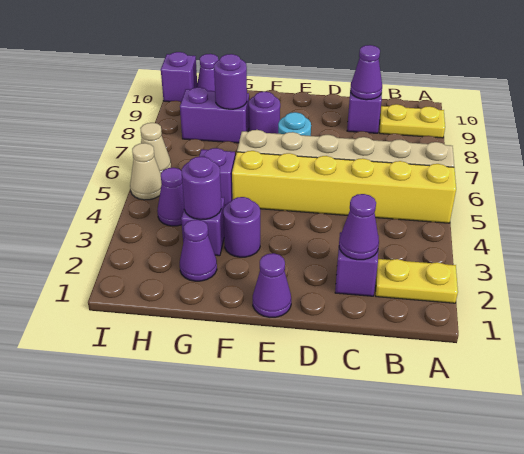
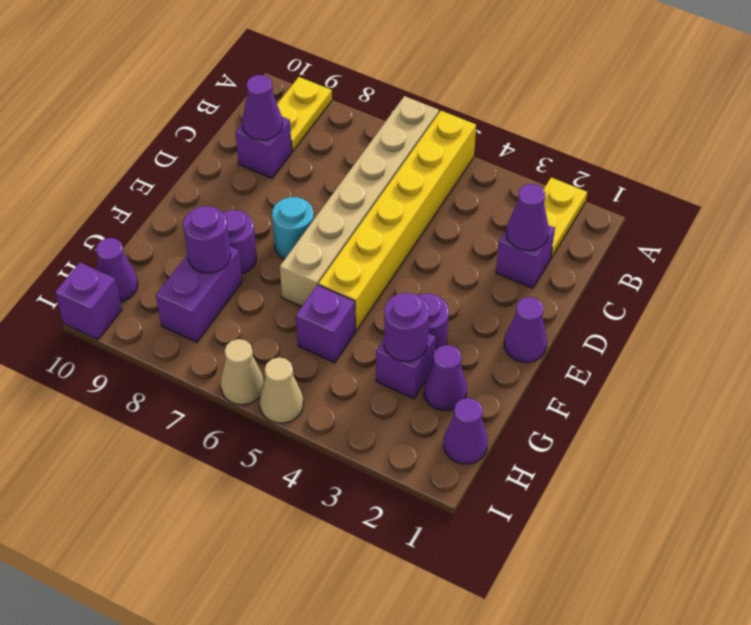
purple 1x1 cone [157,168,184,226] -> purple 1x1 cone moved to [444,398,488,464]

